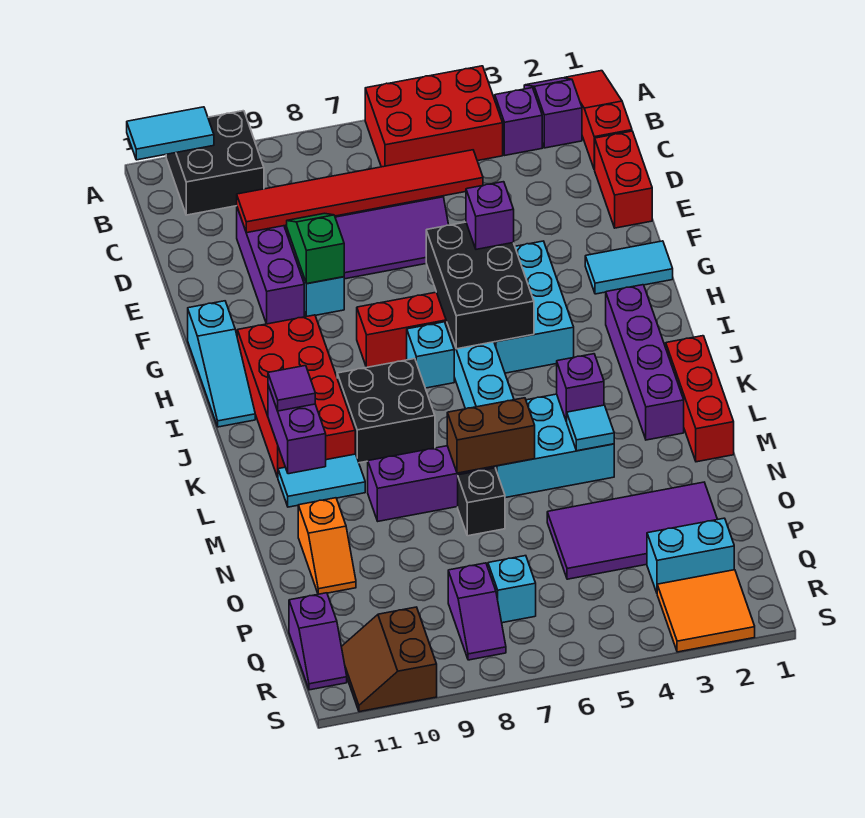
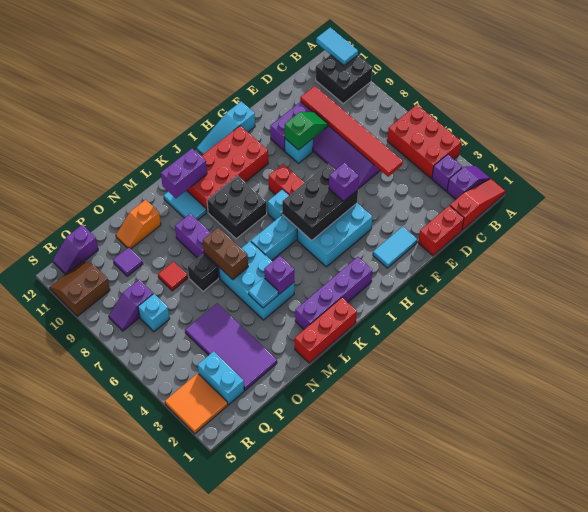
cyan 1x2 tile [585,241,673,294] -> cyan 1x2 tile turned to [373,226,417,268]
purple 1x1 tile [268,366,315,411] -> purple 1x1 tile moved to [113,247,143,276]
none -> red 1x1 tile [158,262,188,291]

